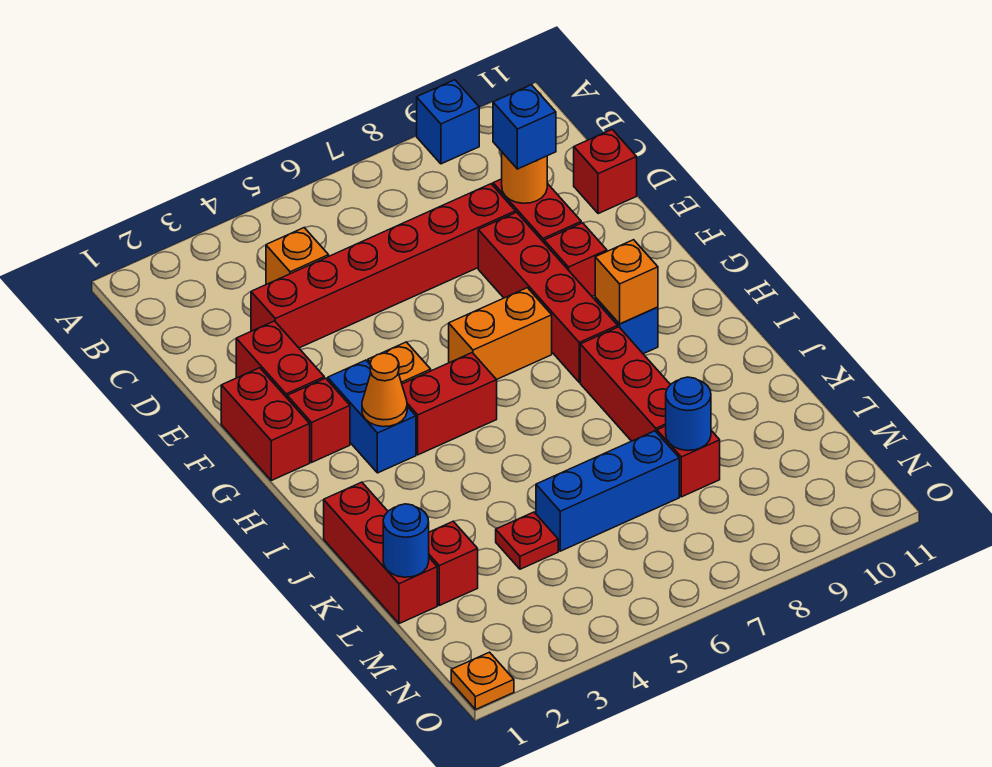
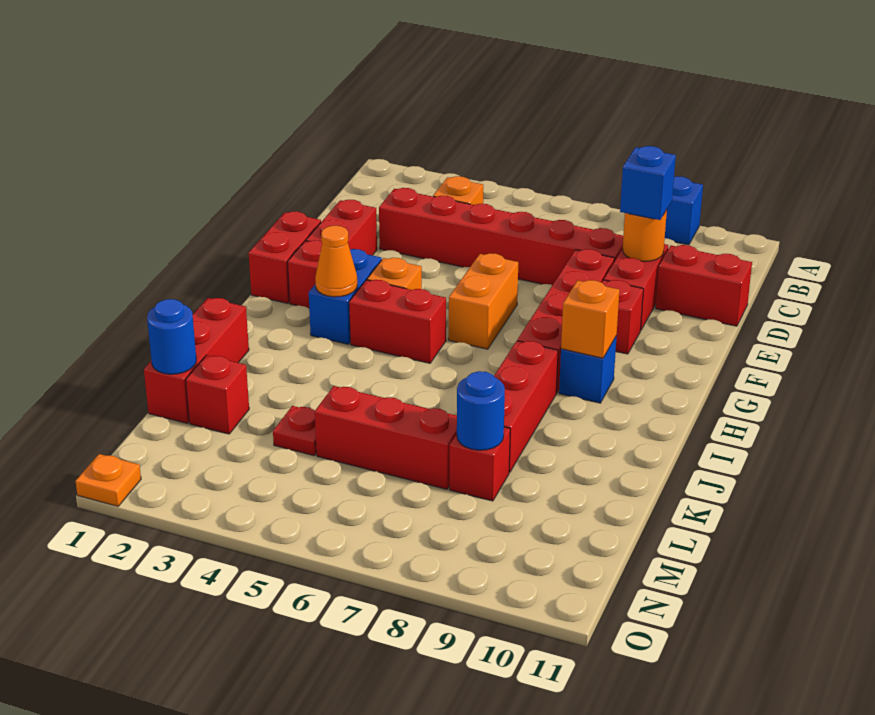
red 1x1 brick [574,130,637,214] -> red 1x2 brick [656,245,752,326]
orange 1x2 brick [449,288,552,380] -> orange 1x2 brick turned to [449,253,518,349]
blue 1x3 brick [536,431,679,551] -> red 1x3 brick [315,386,457,489]

